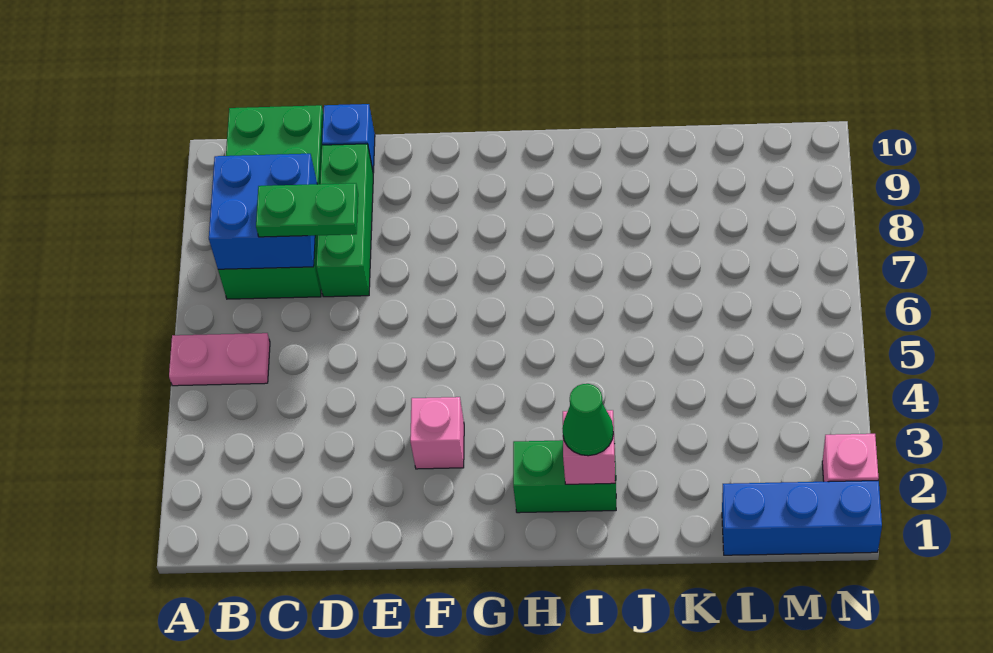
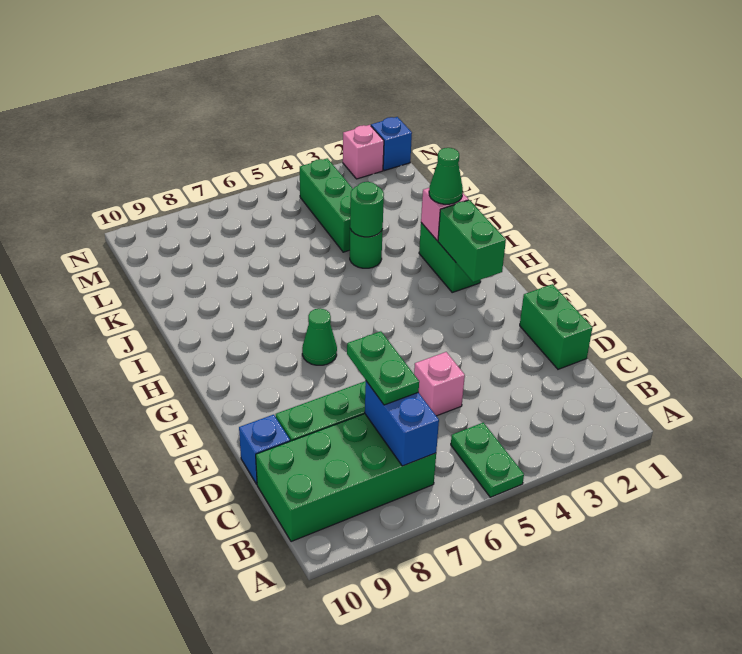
pink 1x2 plate [169,333,270,386] -> green 1x2 plate [451,423,524,497]
blue 2x2 brick [209,154,317,269] -> blue 1x2 brick [365,381,439,466]
none -> green 1x2 brick [520,284,592,369]
pink 1x1 brick [410,397,464,469] -> pink 1x1 brick moved to [414,352,465,416]
none -> green 1x2 brick [438,200,506,282]
none -> green 1x1 cone [302,309,337,365]
none -> green 1x1 round brick [350,229,383,268]
none -> green 1x1 round brick [350,182,384,237]
none -> green 1x3 brick [300,158,353,252]
blue 1x3 brick [722,480,882,555] -> blue 1x1 brick [371,117,412,171]

